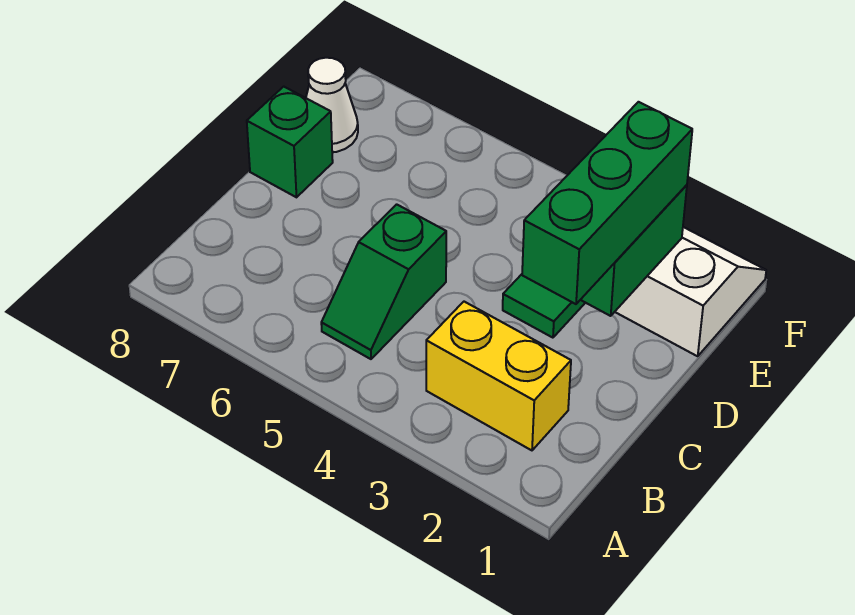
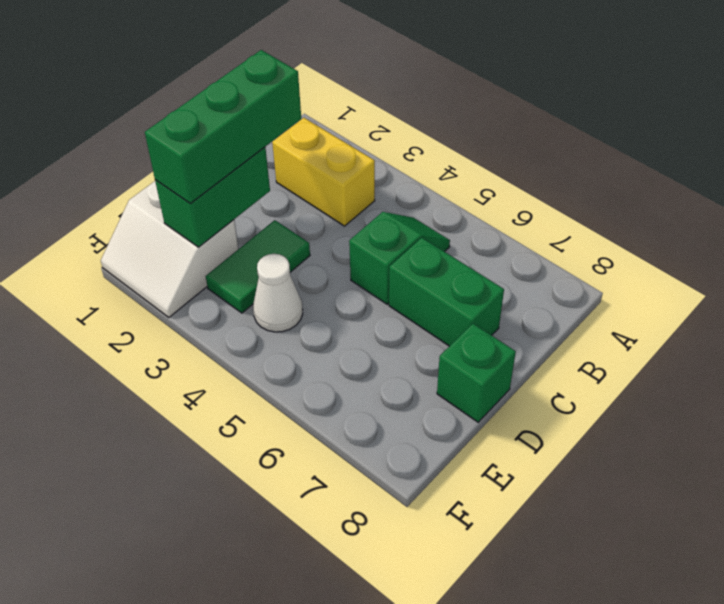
none -> green 1x2 brick [389,238,504,346]
white 1x1 cone [306,58,358,152] -> white 1x1 cone moved to [253,254,303,332]

